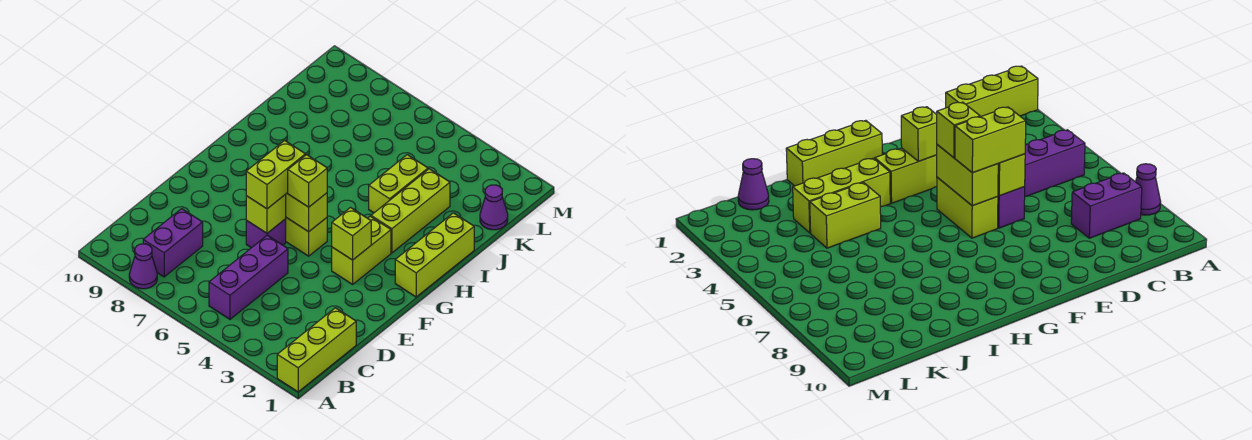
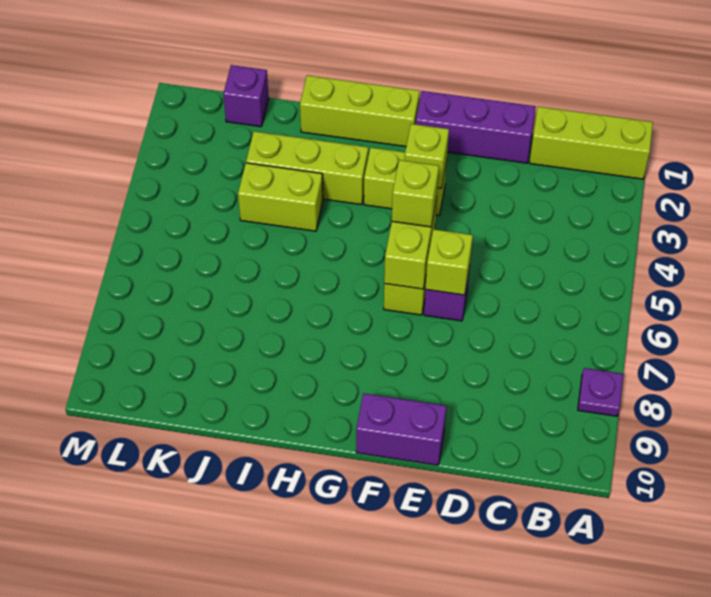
purple 1x1 cone [129,244,157,289] -> purple 1x1 plate [578,368,623,416]
purple 1x3 brick [209,235,288,319] -> purple 1x3 brick moved to [416,91,536,163]
purple 1x2 brick [143,209,203,277] -> purple 1x2 brick moved to [356,393,446,465]
lime 1x2 brick [246,140,306,209] -> none
purple 1x1 cone [480,185,508,230] -> purple 1x1 brick [223,65,269,127]

